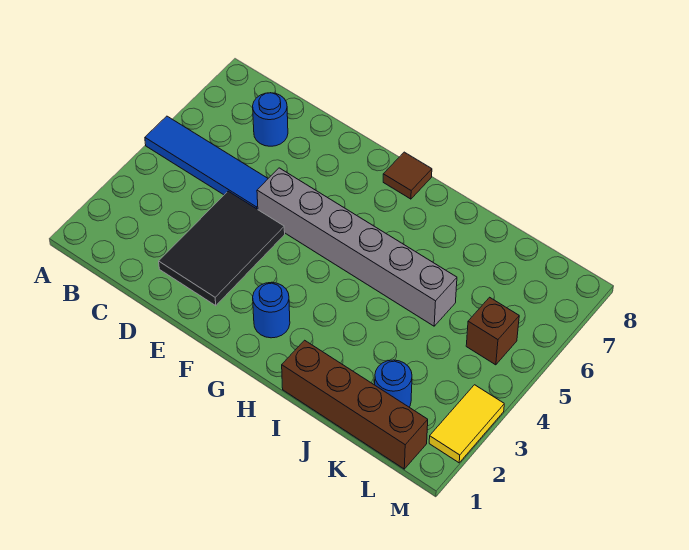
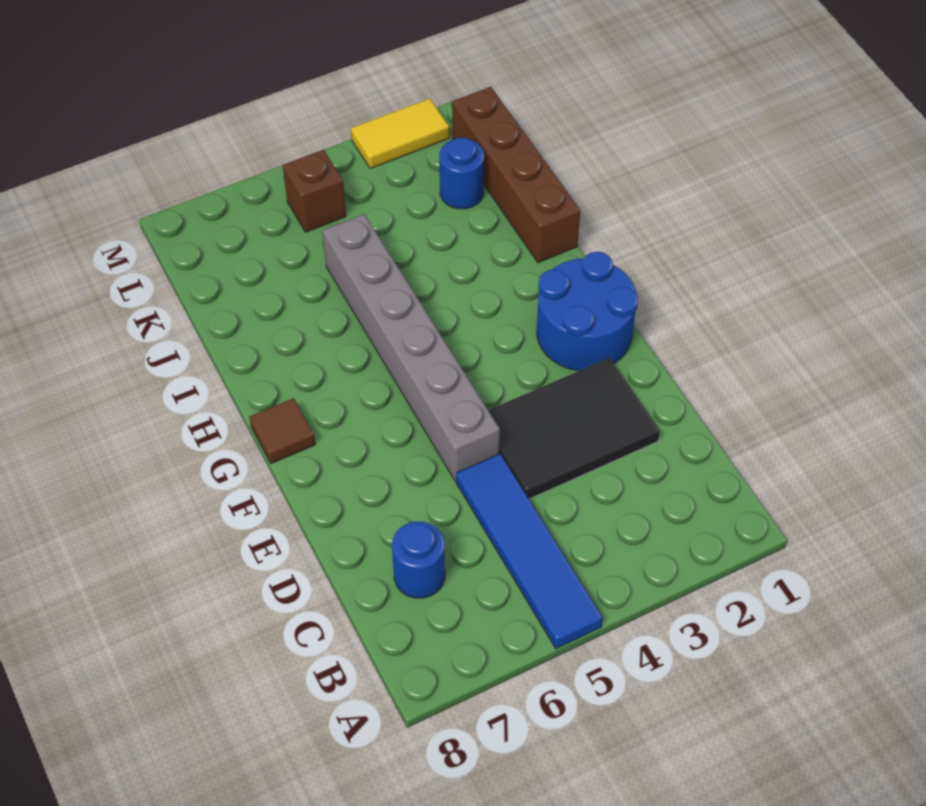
blue 1x1 round brick [253,282,290,338] -> blue 2x2 round brick [537,252,638,371]

